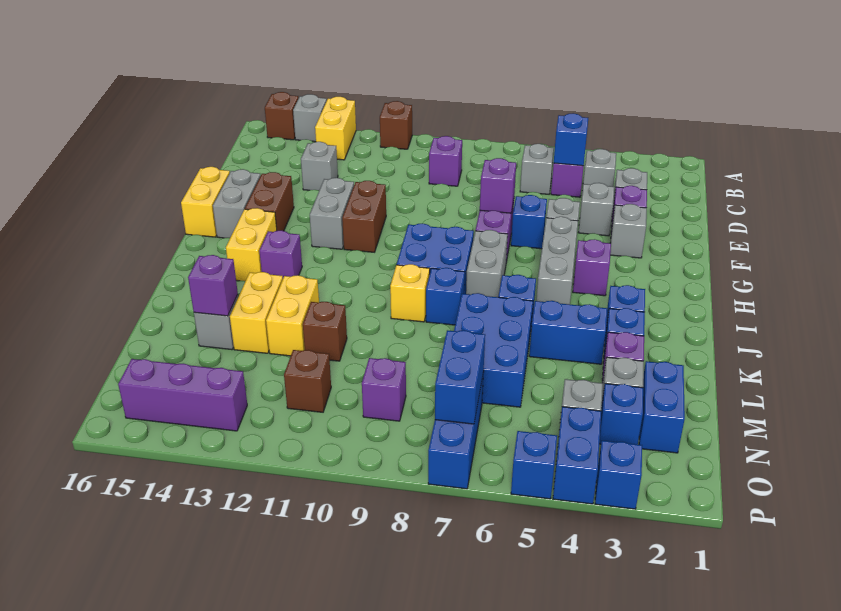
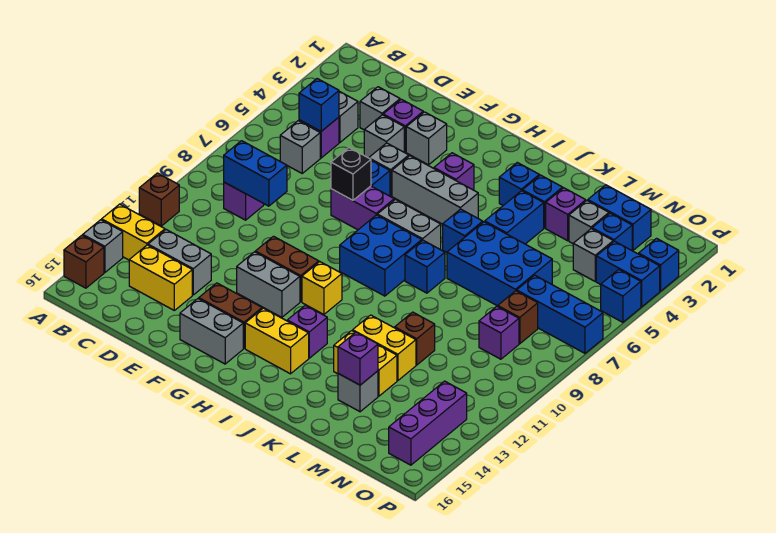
grey 1x1 brick [301,142,338,190] -> grey 1x2 brick [148,230,211,295]
purple 1x1 brick [480,158,516,213] -> black 1x1 brick [331,148,371,200]
yellow 1x2 brick [181,167,230,237] -> yellow 1x2 brick moved to [129,245,192,310]
yellow 1x1 brick [390,264,430,322] -> yellow 1x1 brick moved to [302,262,342,314]
blue 1x2 brick [435,330,485,424] -> blue 1x2 brick moved to [224,141,287,206]
brown 1x1 brick [284,350,331,412] -> brown 1x1 brick moved to [498,291,538,344]

